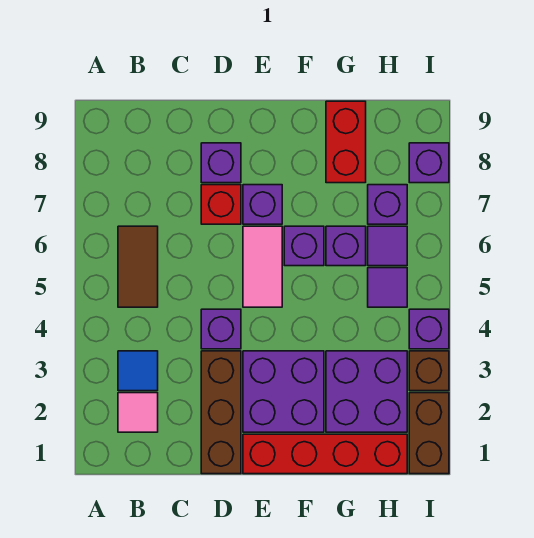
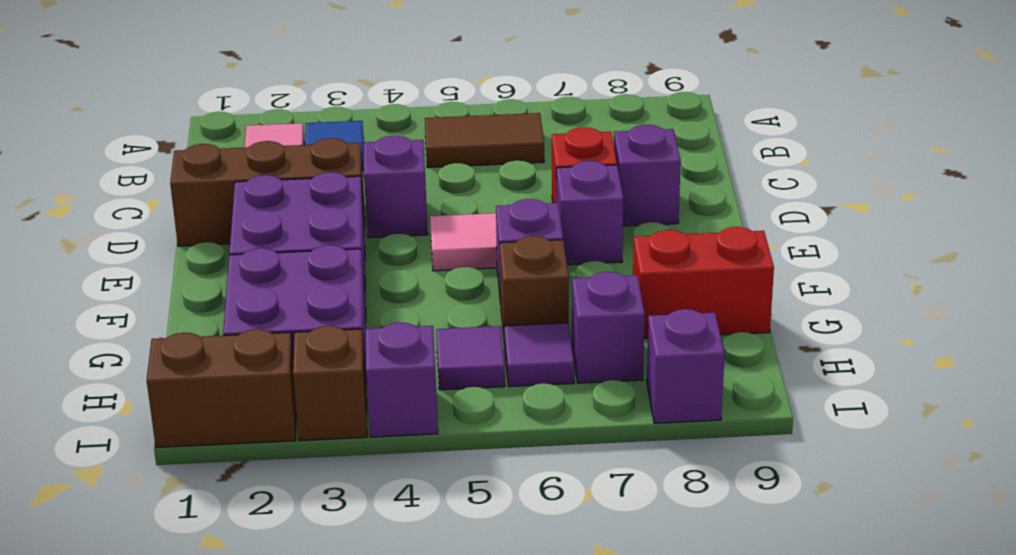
red 1x4 brick [243,434,407,474] -> none
purple 1x1 brick [326,226,366,266] -> brown 1x1 brick [500,236,569,345]

